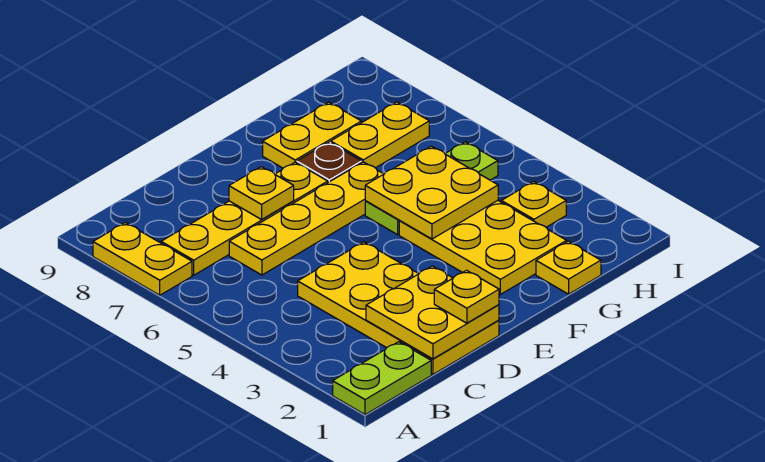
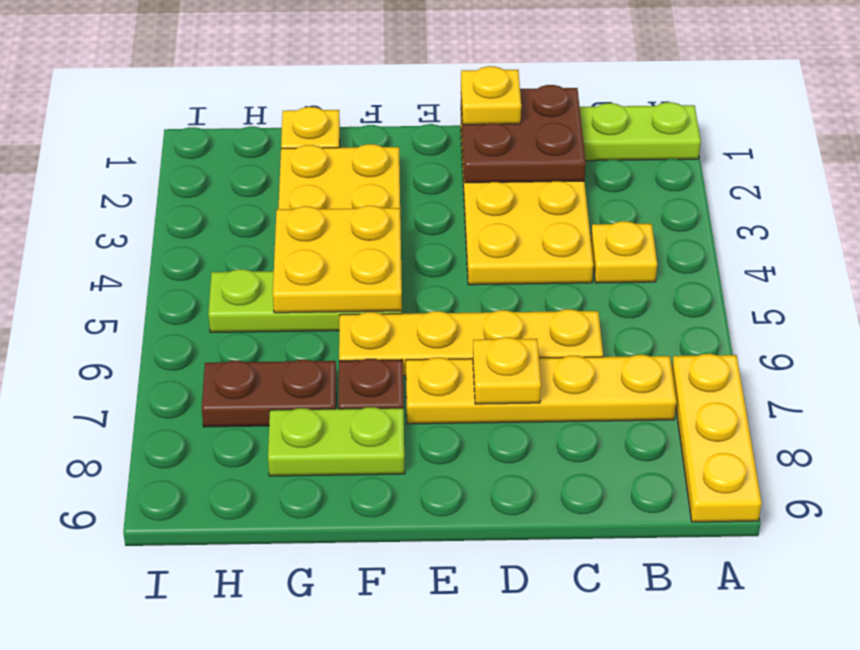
yellow 1x2 plate [93,223,192,295] -> yellow 1x3 plate [672,354,761,522]
yellow 2x2 plate [366,266,499,359] -> brown 2x2 plate [461,85,586,183]
yellow 1x2 plate [263,102,361,168] -> lime 1x2 plate [268,407,405,476]
yellow 1x2 plate [331,102,429,168] -> brown 1x2 plate [202,360,337,427]
yellow 1x1 plate [501,182,566,227] -> yellow 1x1 plate moved to [591,221,657,283]

